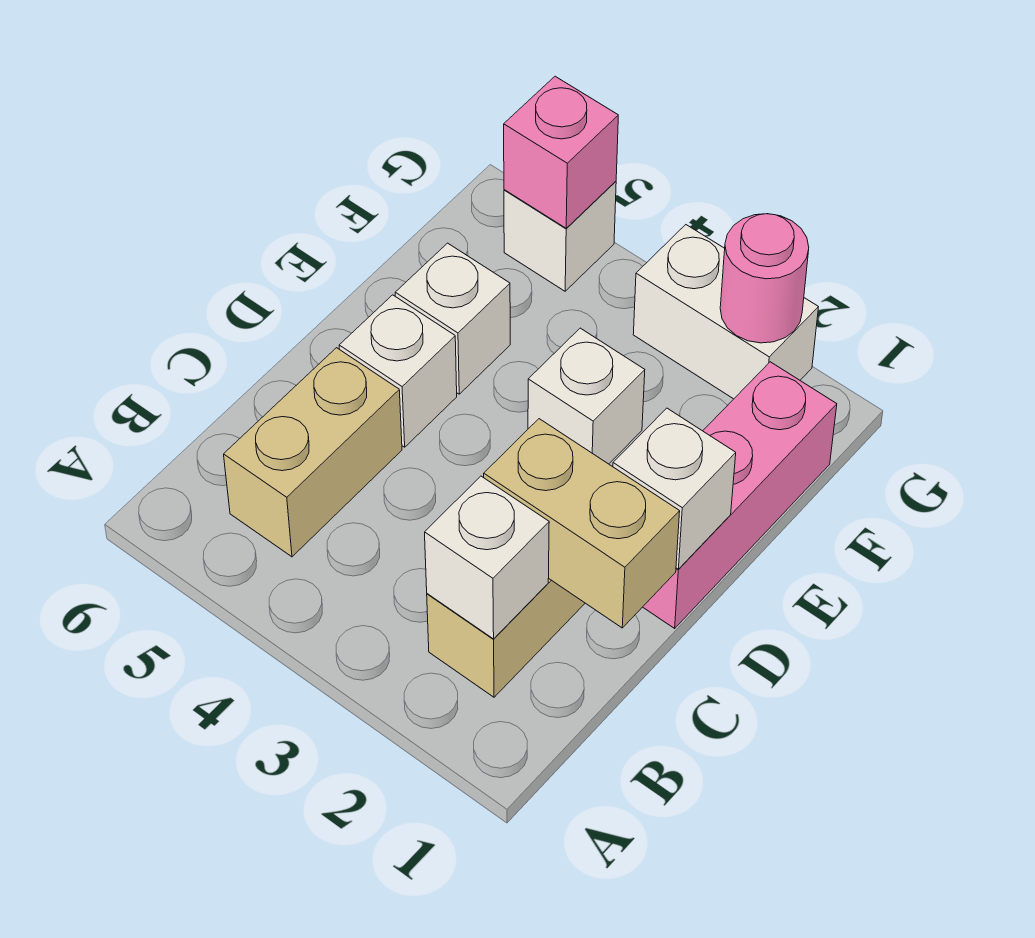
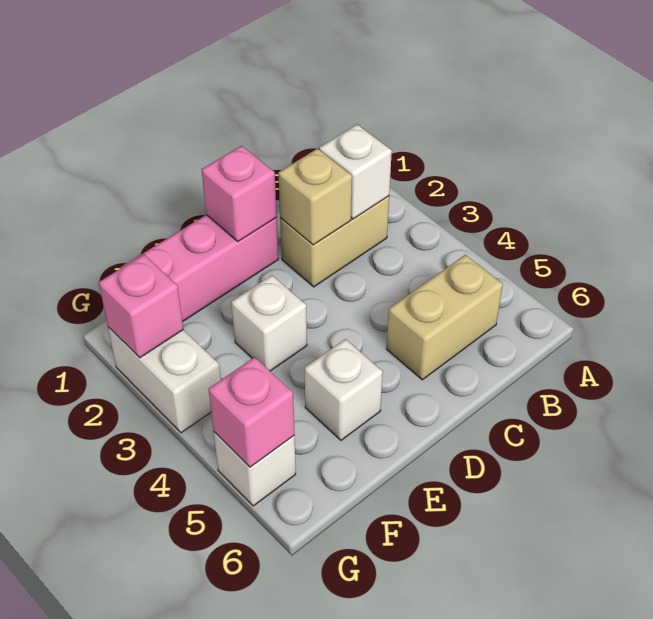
tan 1x2 brick [484,419,680,628] -> tan 1x1 brick [278,149,352,245]
white 1x1 brick [613,408,736,569] -> pink 1x1 brick [202,146,277,241]
white 1x1 brick [339,295,457,447] -> none
pink 1x1 round brick [720,214,809,343] -> pink 1x1 brick [99,255,183,358]

